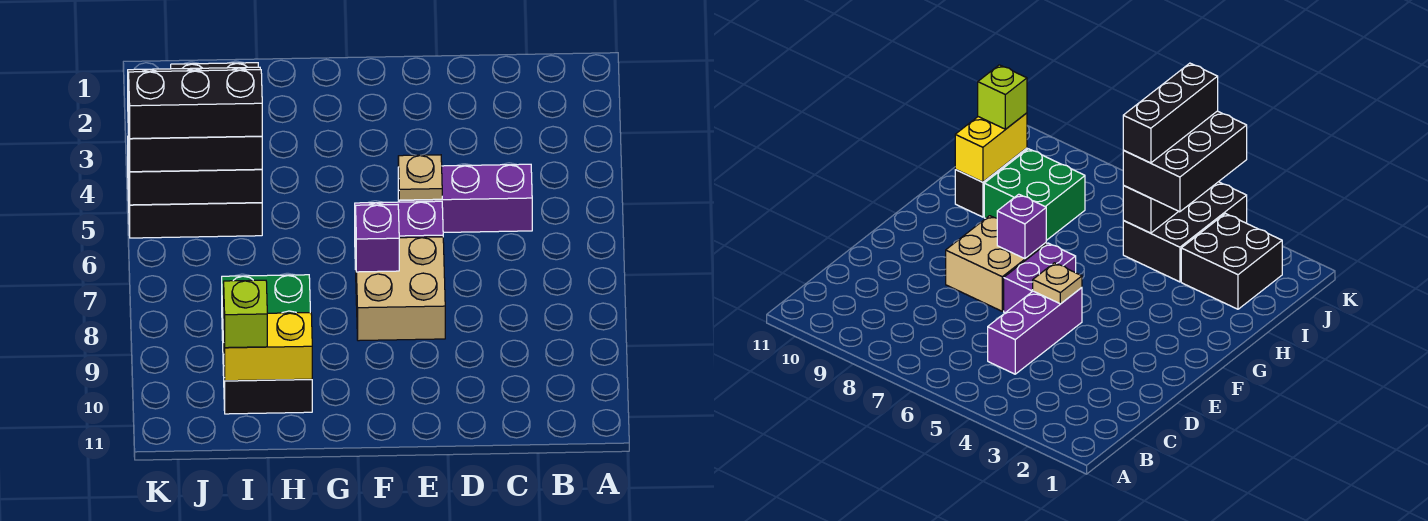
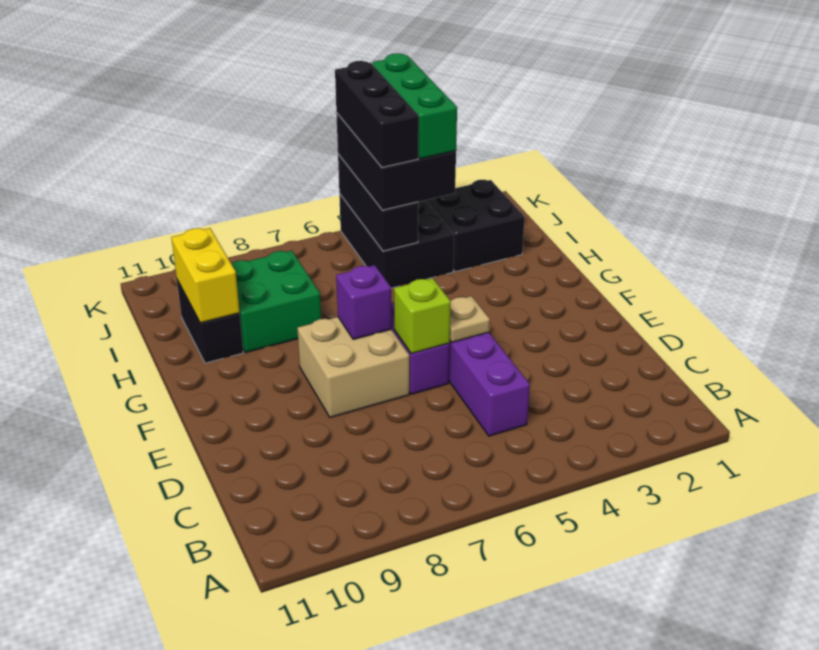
none -> green 1x3 brick [372,53,457,159]
lime 1x1 brick [224,280,267,348] -> lime 1x1 brick moved to [394,278,451,354]

